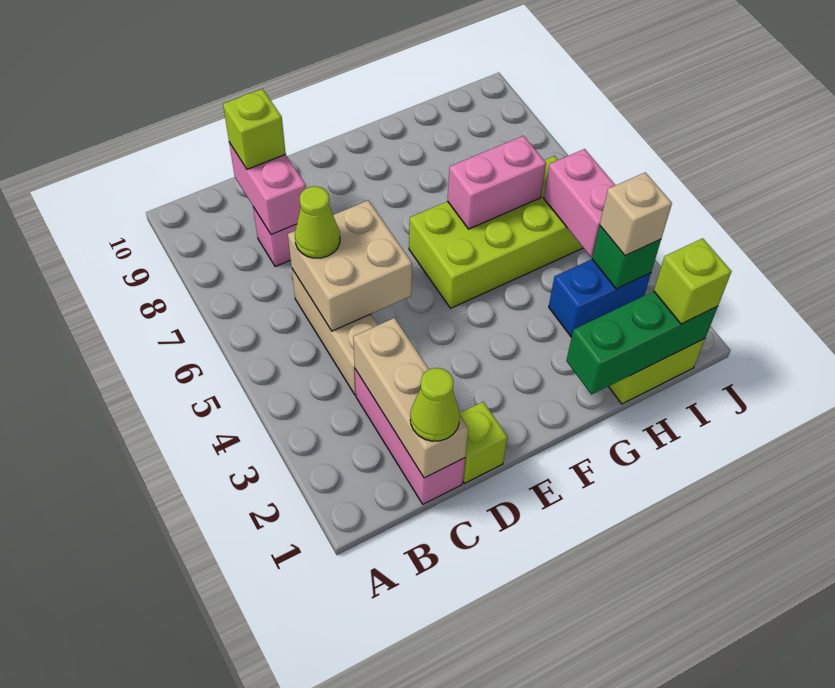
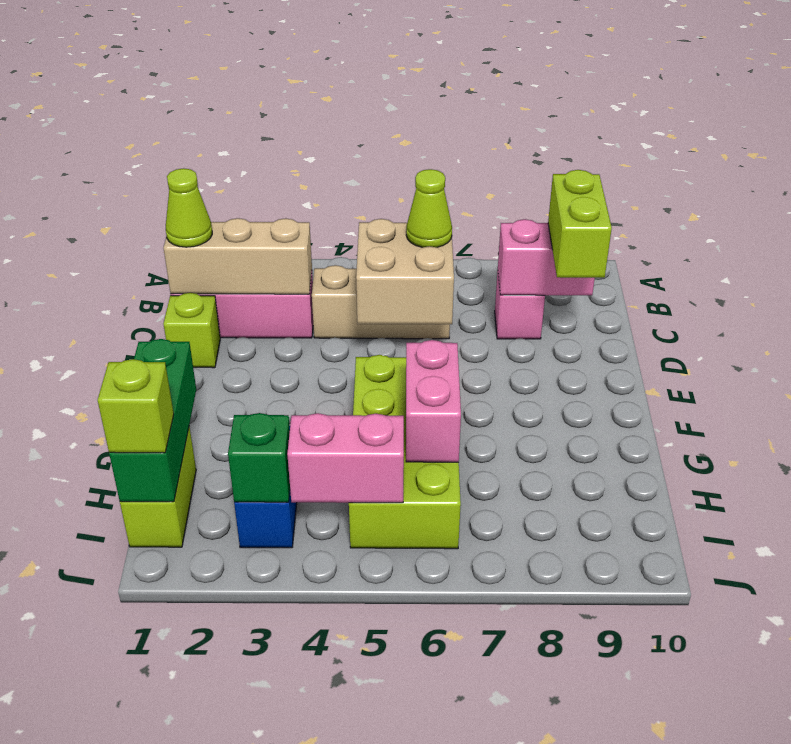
lime 1x1 brick [223,89,286,169] -> lime 1x2 brick [548,170,612,278]
tan 1x1 brick [600,172,672,256] -> none

